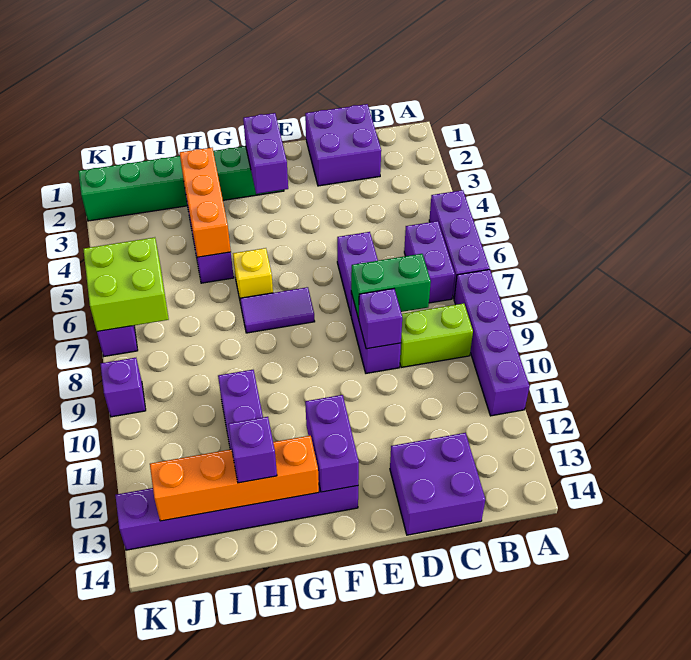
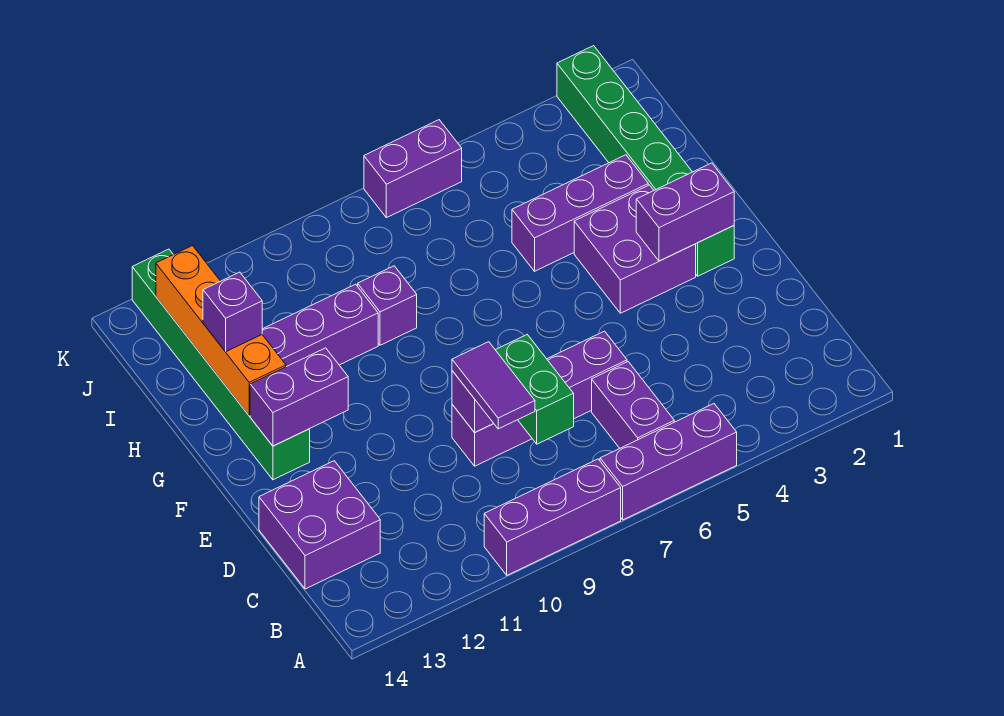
purple 1x4 brick [454,269,529,416] -> purple 1x3 brick [484,459,621,575]
purple 1x2 brick [404,221,455,303] -> purple 1x2 brick turned to [592,362,674,448]
lime 1x2 brick [400,303,473,368] -> none
purple 2x2 brick [305,104,381,186] -> purple 2x2 brick moved to [574,185,696,313]
purple 1x2 tile [240,287,315,333] -> purple 1x2 tile moved to [452,342,535,429]
purple 1x6 brick [115,486,358,550] -> green 1x6 brick [132,249,310,480]
yellow 1x1 brick [233,248,273,299] -> none
orange 1x3 brick [180,148,231,257] -> none
lime 2x2 brick [83,237,169,331] -> none
purple 1x1 brick [101,358,146,417] -> purple 1x1 brick moved to [358,266,417,345]

